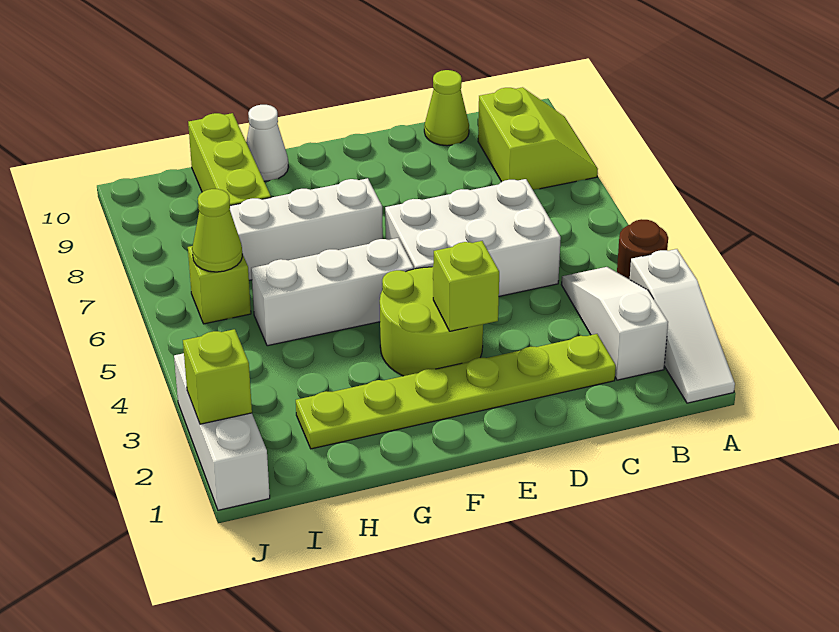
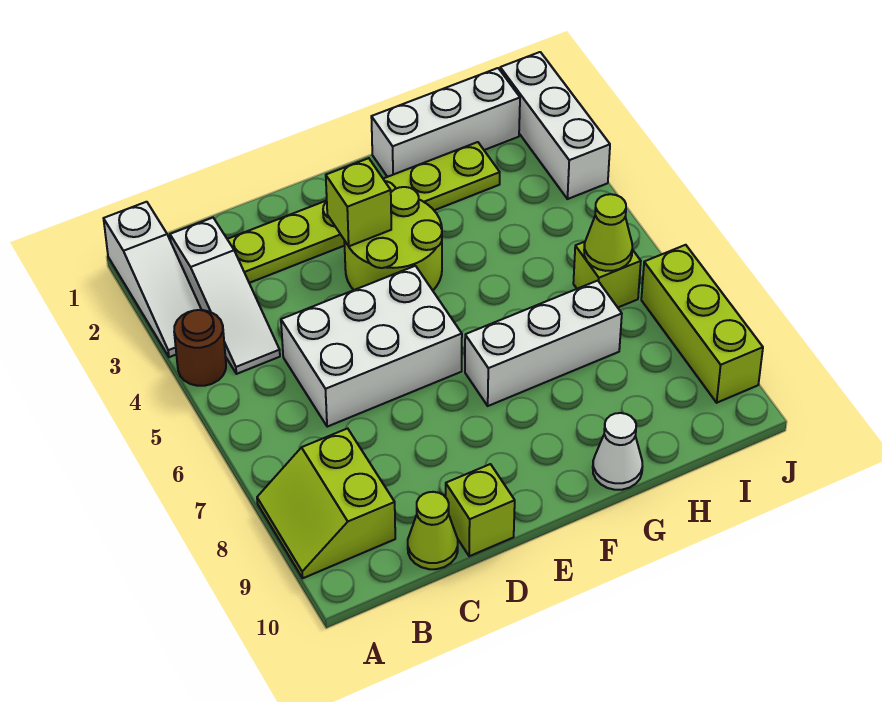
white 1x3 slope [630,249,735,403] -> white 1x3 slope turned to [104,202,201,357]
white 1x3 brick [251,238,414,346] -> white 1x3 brick moved to [371,68,520,177]
lime 1x3 brick [188,113,271,205] -> lime 1x3 brick moved to [641,245,763,403]
lime 1x1 brick [183,329,252,424] -> lime 1x1 brick moved to [446,464,515,556]

